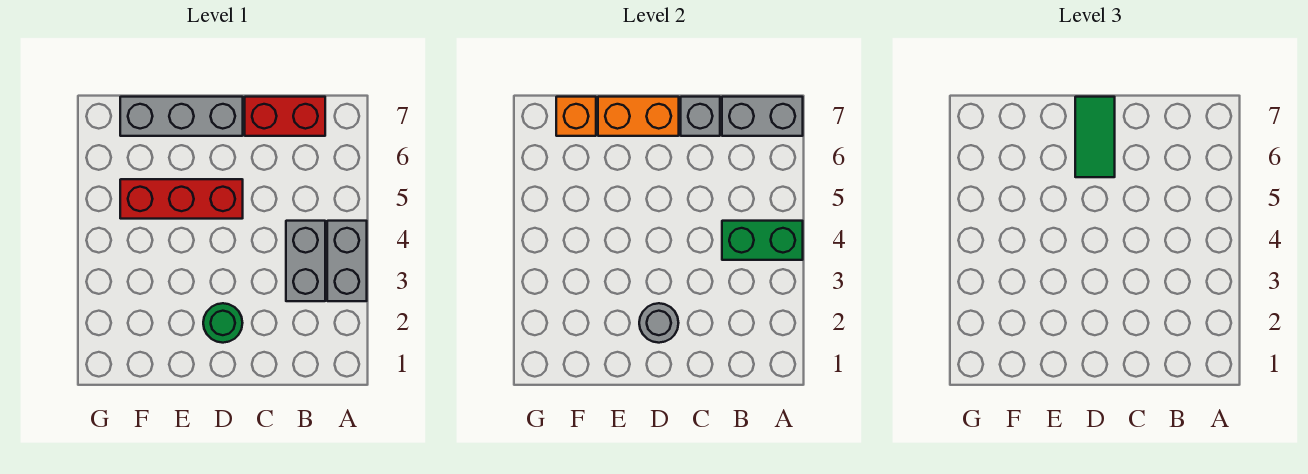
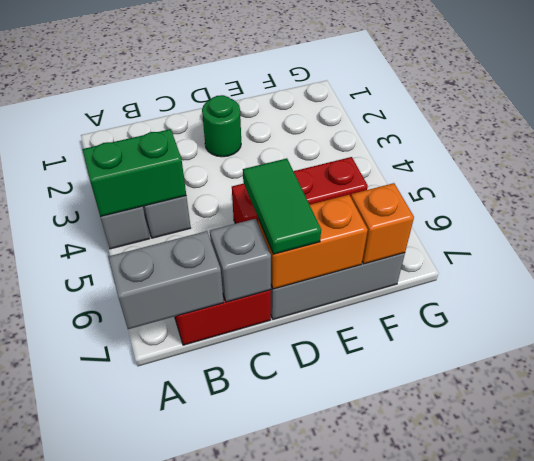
grey 1x1 round brick [639,303,678,343] -> none

